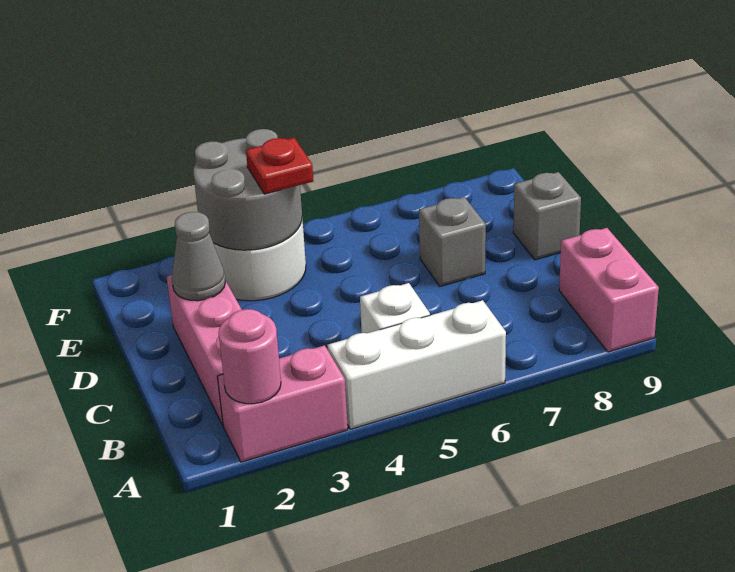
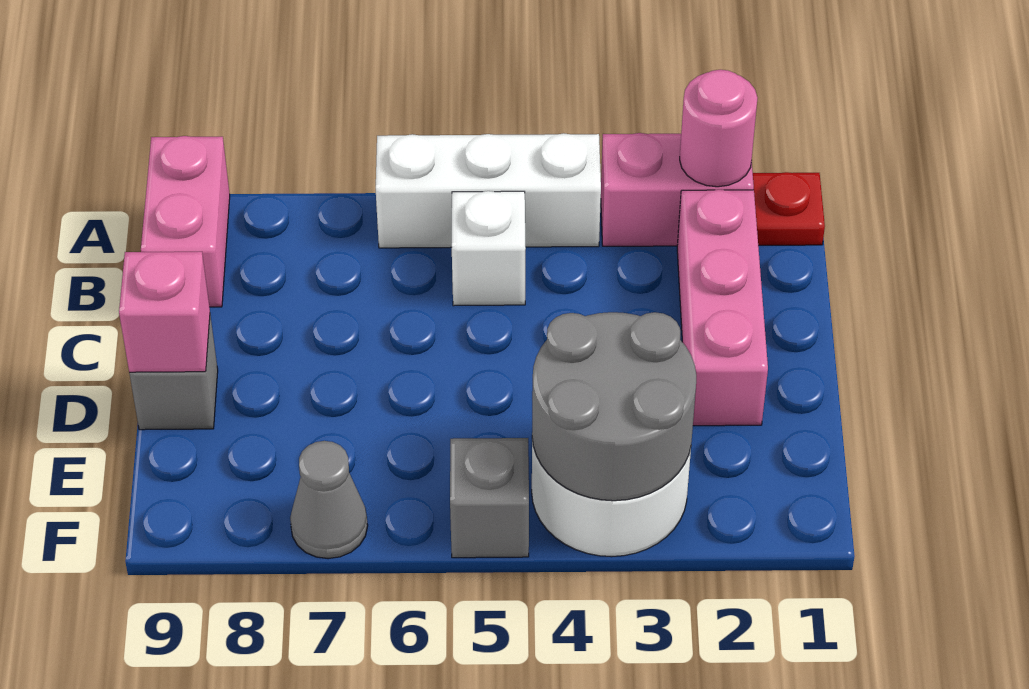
grey 1x1 cone [172,212,225,301] -> grey 1x1 cone moved to [290,441,368,559]
grey 1x1 brick [419,197,486,286] -> grey 1x1 brick moved to [450,438,529,558]
none -> pink 1x1 brick [119,252,210,372]
red 1x1 plate [246,138,313,194] -> red 1x1 plate moved to [753,172,825,245]

